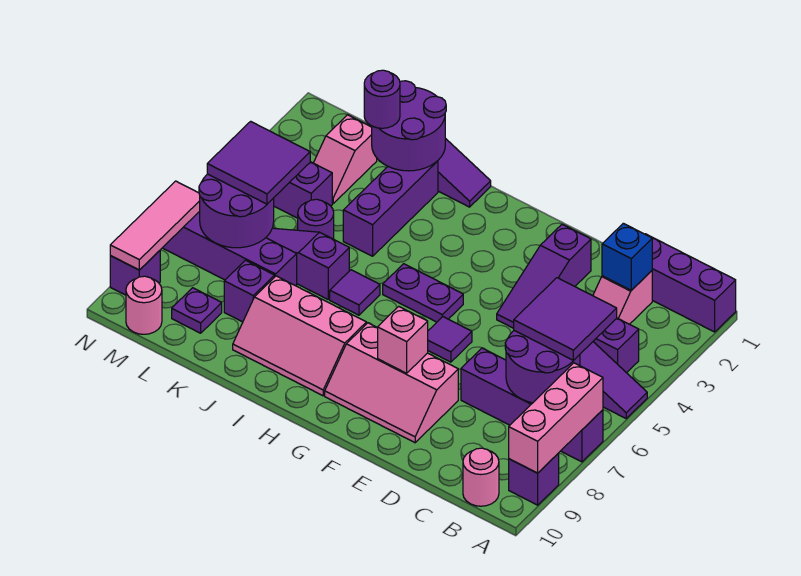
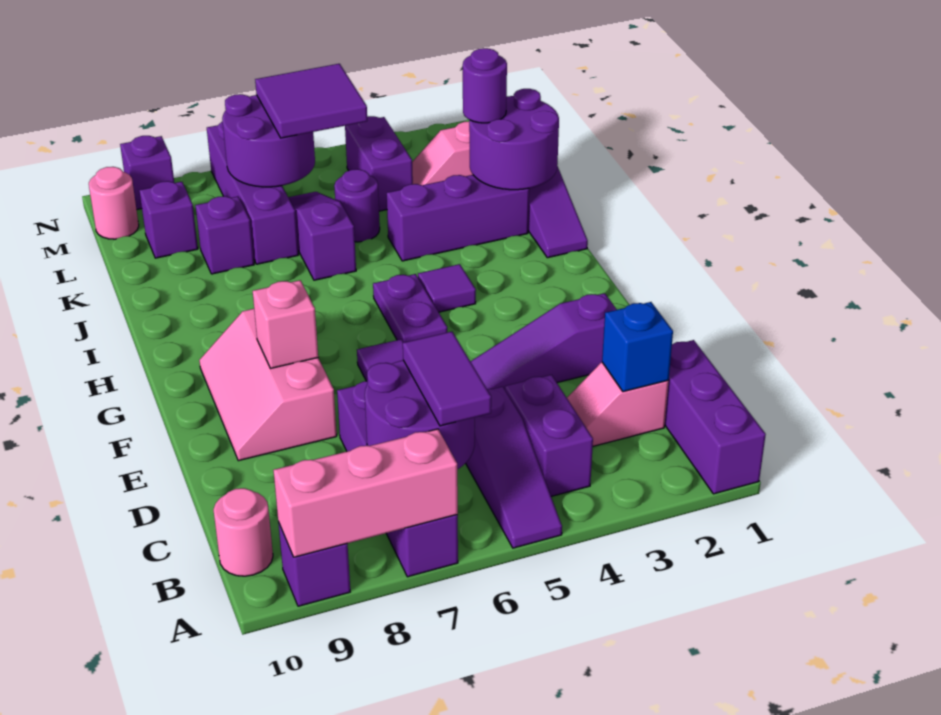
purple 2x2 tile [514,278,617,361] -> purple 1x2 tile [403,332,491,426]
pink 2x3 slope [233,276,366,396] -> none
purple 1x1 tile [330,270,380,315] -> purple 1x1 tile moved to [418,264,476,312]
purple 1x1 plate [172,288,222,333] -> purple 1x1 brick [139,181,198,258]
pink 1x3 tile [110,181,200,270] -> none

